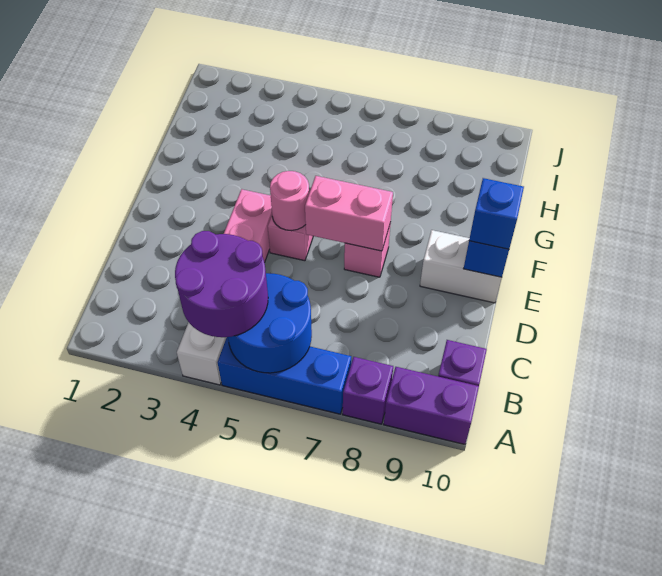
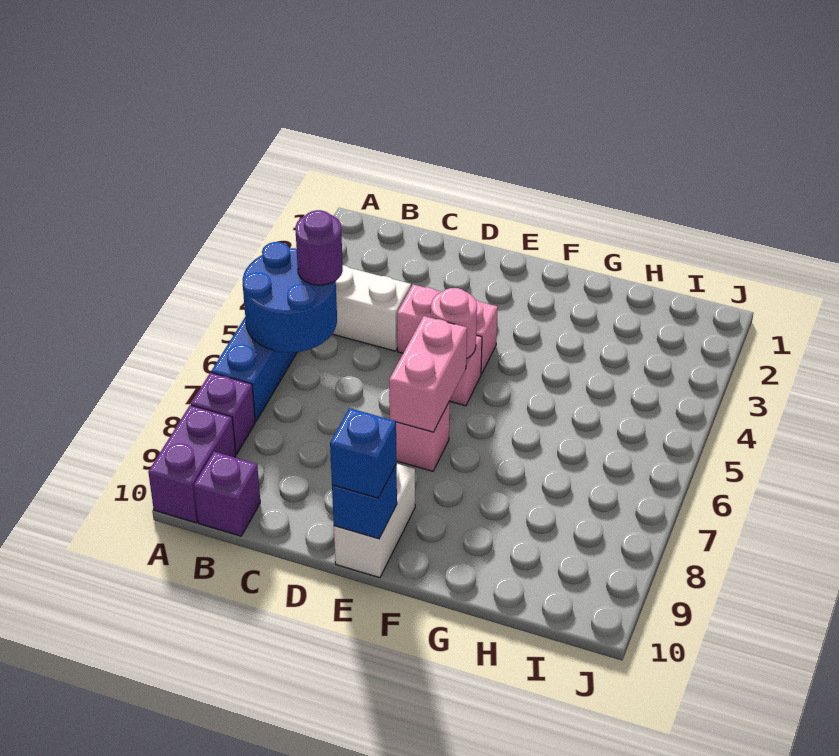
purple 2x2 round brick [175,231,268,337] -> purple 1x1 round brick [295,210,343,285]

